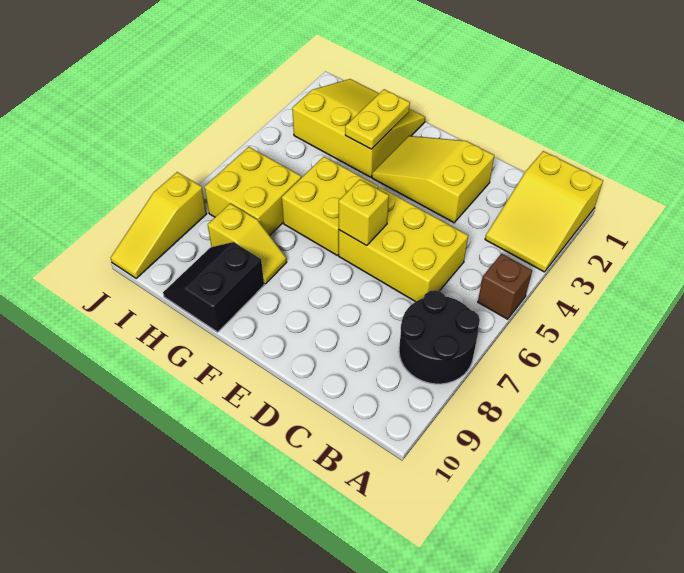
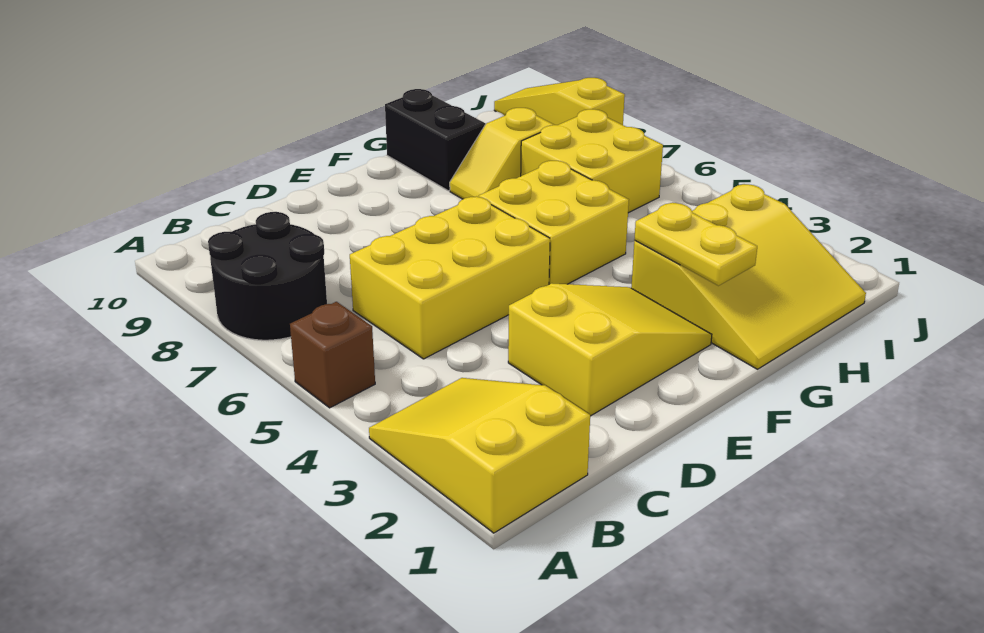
yellow 1x1 brick [339,179,389,246] -> none

